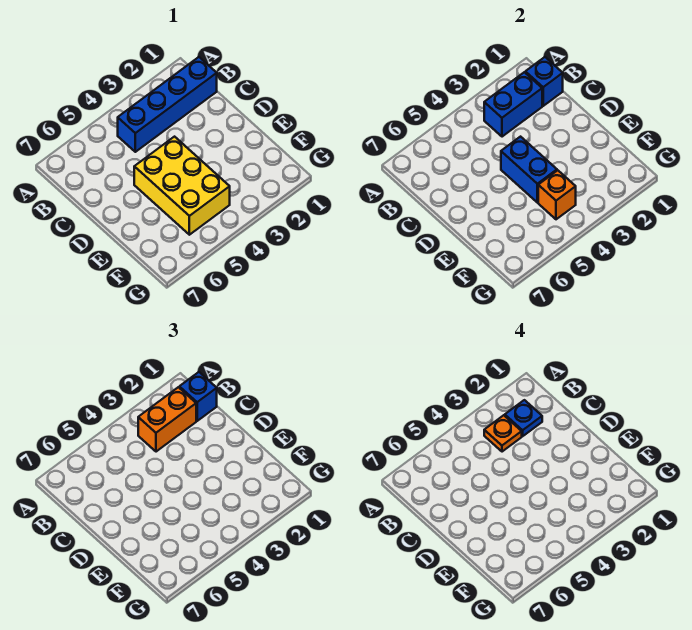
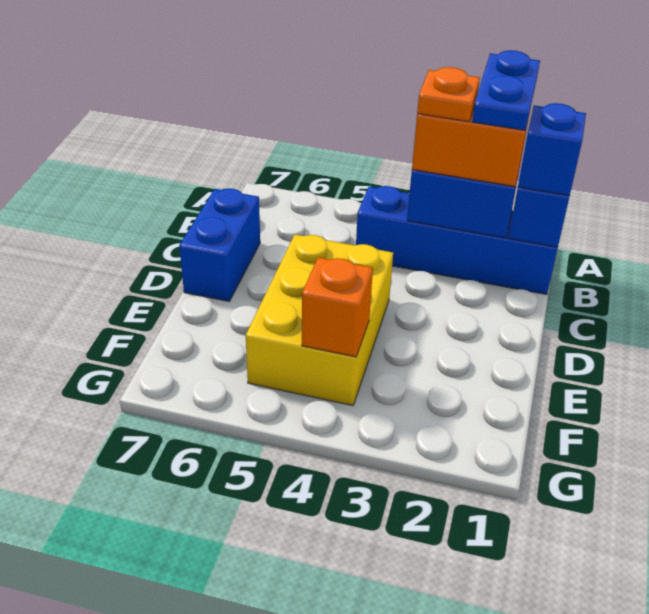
blue 1x1 plate [505,400,542,436] -> blue 1x2 plate [472,50,540,130]
blue 1x2 brick [501,137,557,202] -> blue 1x2 brick moved to [179,188,260,301]

